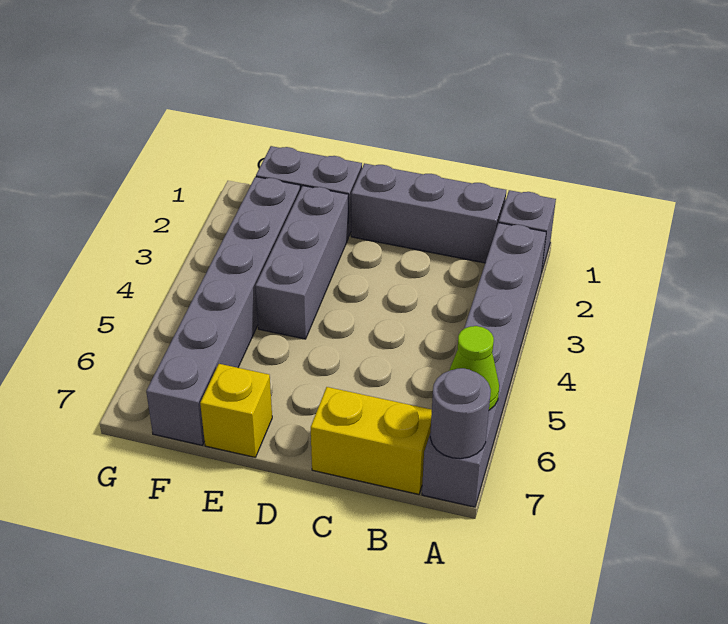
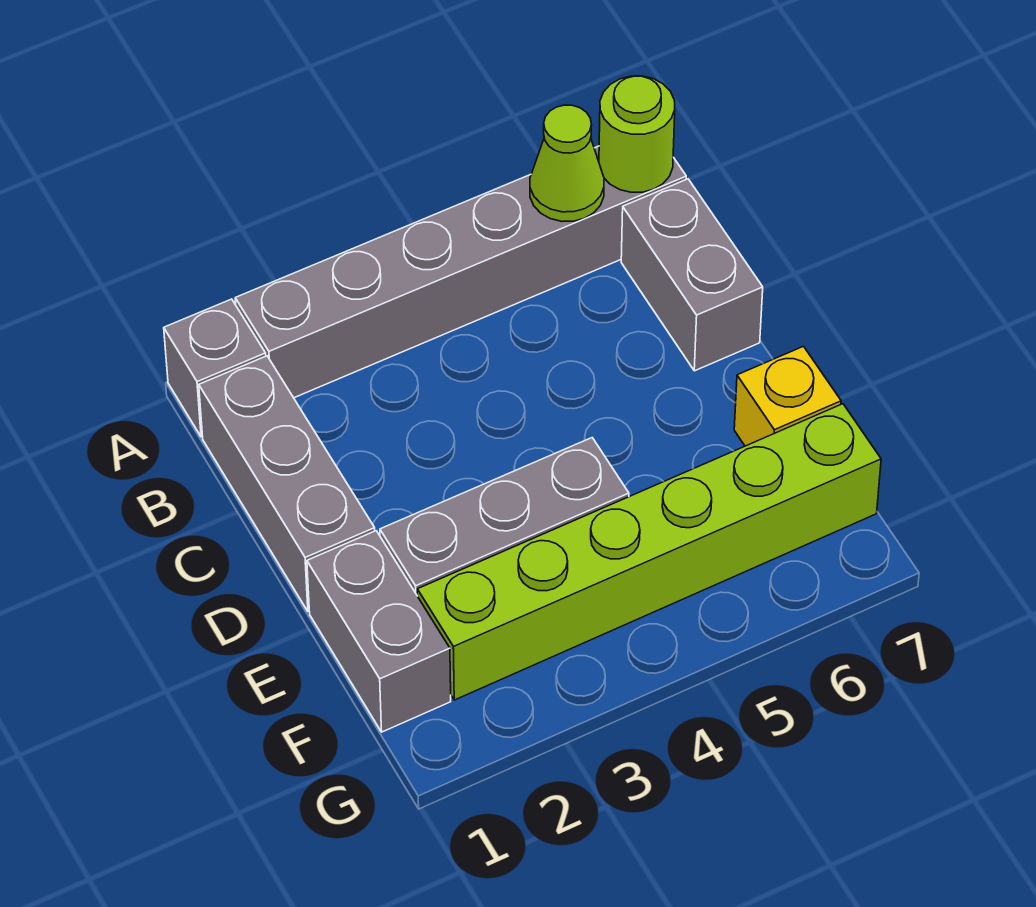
grey 1x1 round brick [430,368,491,459] -> lime 1x1 round brick [599,76,675,192]
yellow 1x2 brick [311,387,432,494] -> grey 1x2 brick [621,179,763,371]
grey 1x6 brick [146,177,300,445] -> lime 1x6 brick [417,404,881,700]

